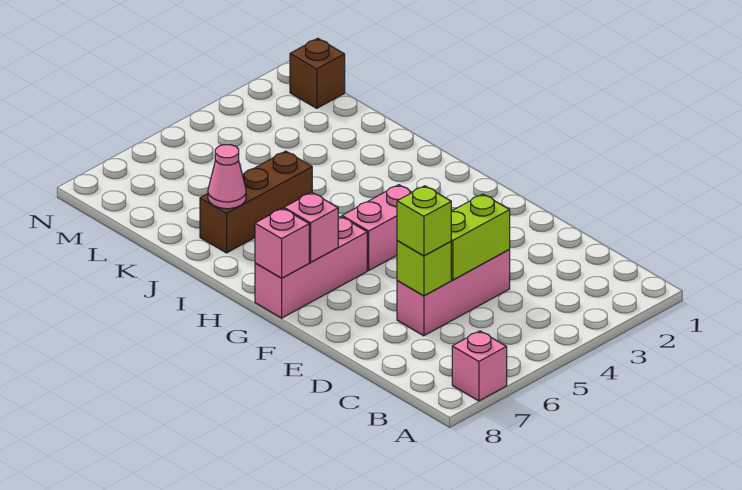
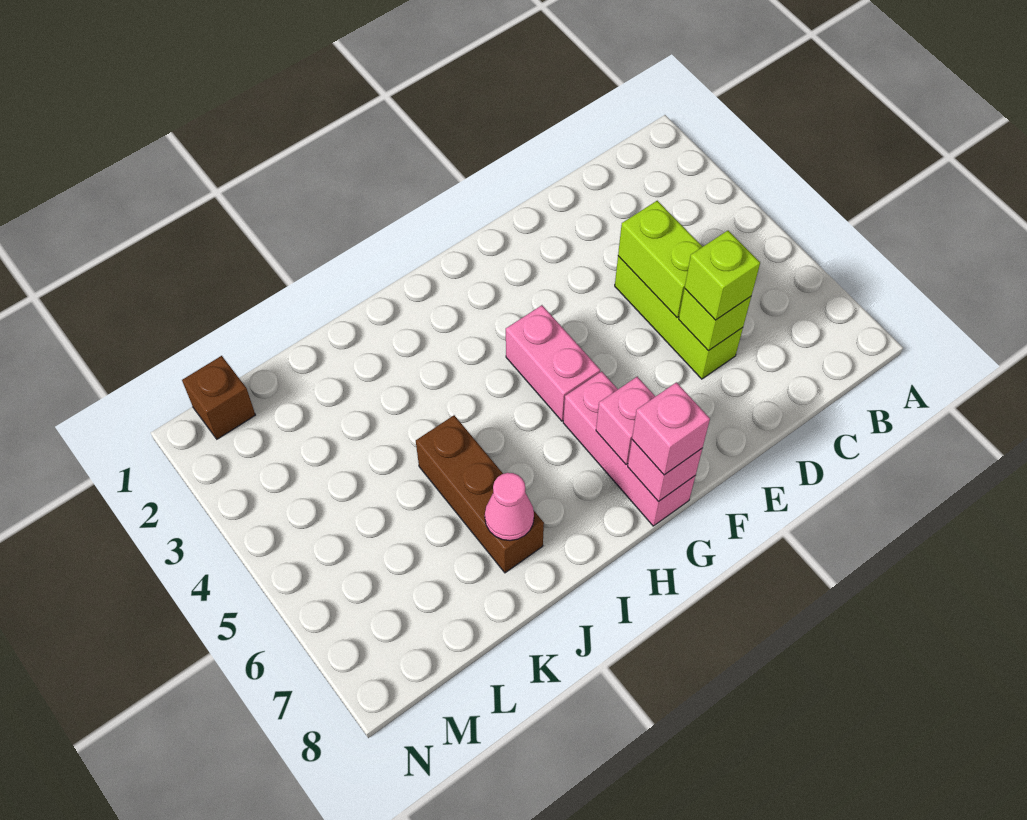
pink 1x1 brick [452,331,507,401] -> pink 1x1 brick moved to [632,382,710,475]
pink 1x3 brick [397,250,510,336] -> lime 1x3 brick [615,256,743,379]

